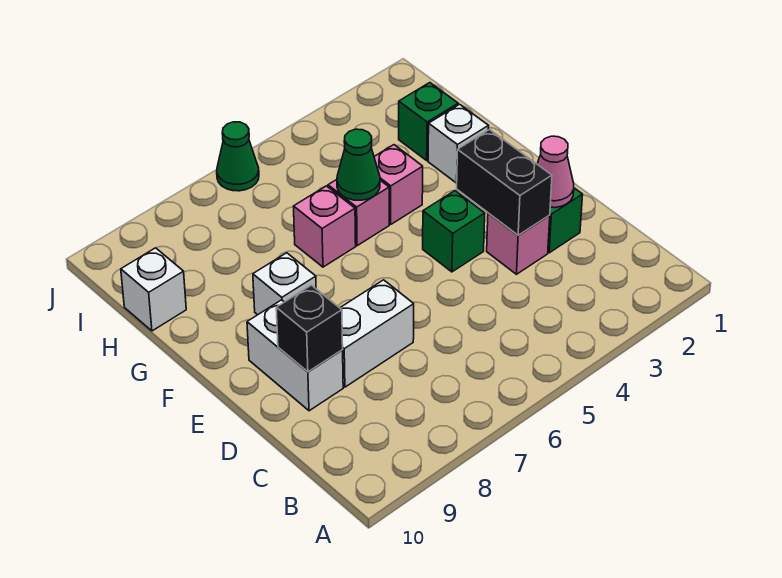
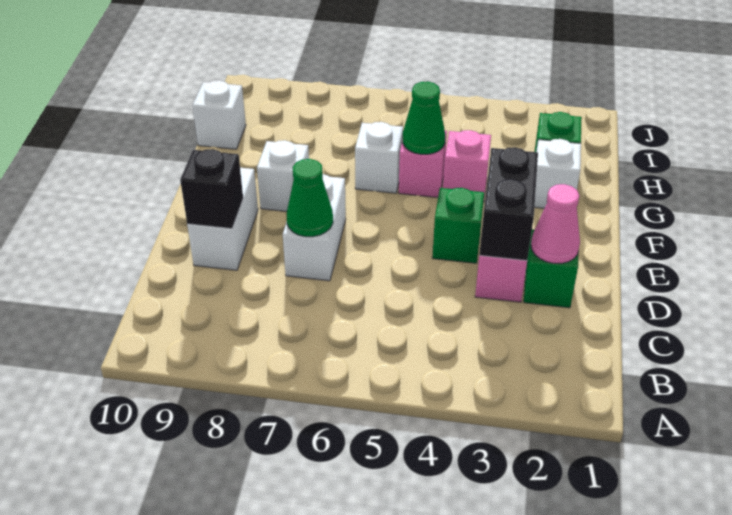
white 1x2 brick [340,280,414,387] -> white 1x2 brick turned to [283,174,346,281]
pink 1x1 brick [293,186,356,267] -> white 1x1 brick [355,122,403,193]
green 1x1 cone [217,122,259,191] -> green 1x1 cone moved to [287,159,333,237]

